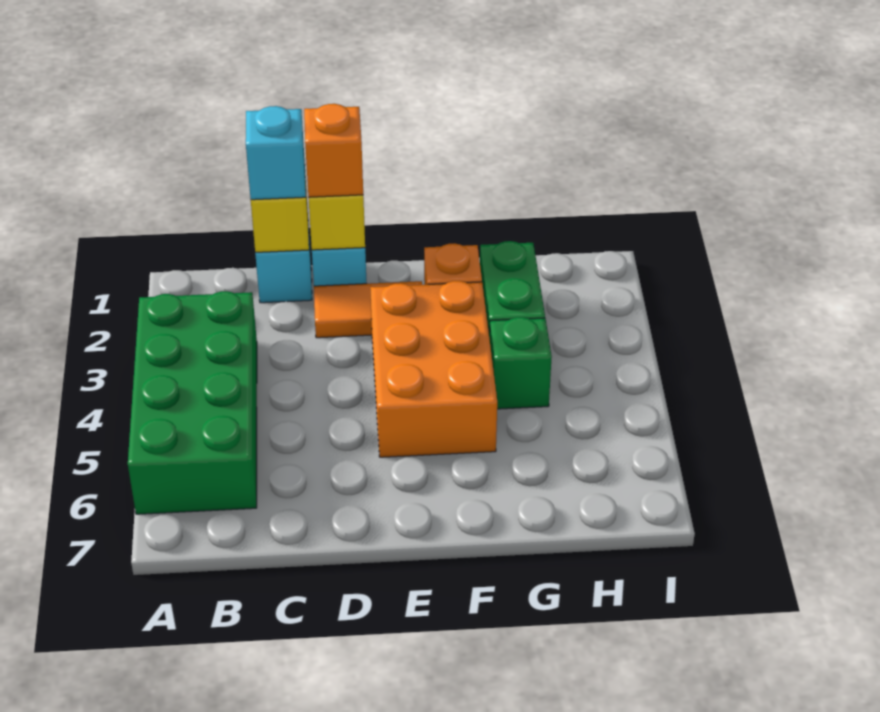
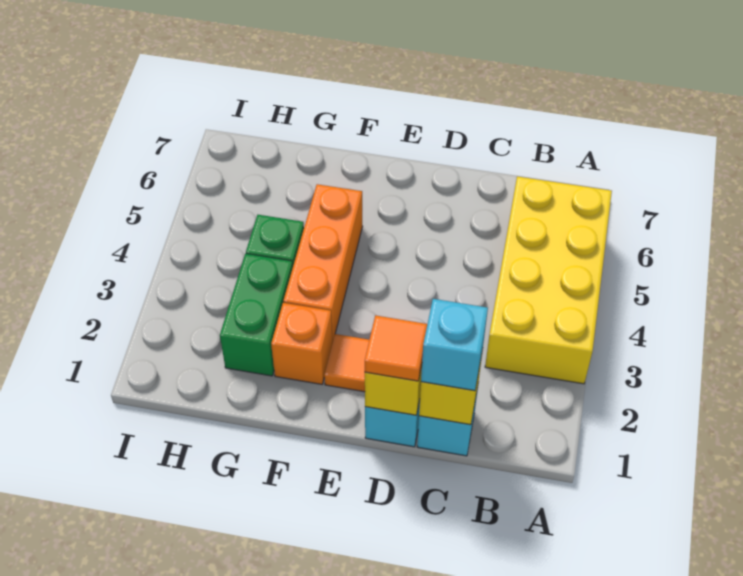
green 2x4 brick [128,291,257,514] -> yellow 2x4 brick [485,176,612,384]
orange 1x1 brick [304,104,363,197] -> orange 1x1 tile [365,315,427,381]
orange 2x3 brick [370,281,497,457] -> orange 1x3 brick [284,184,363,339]

